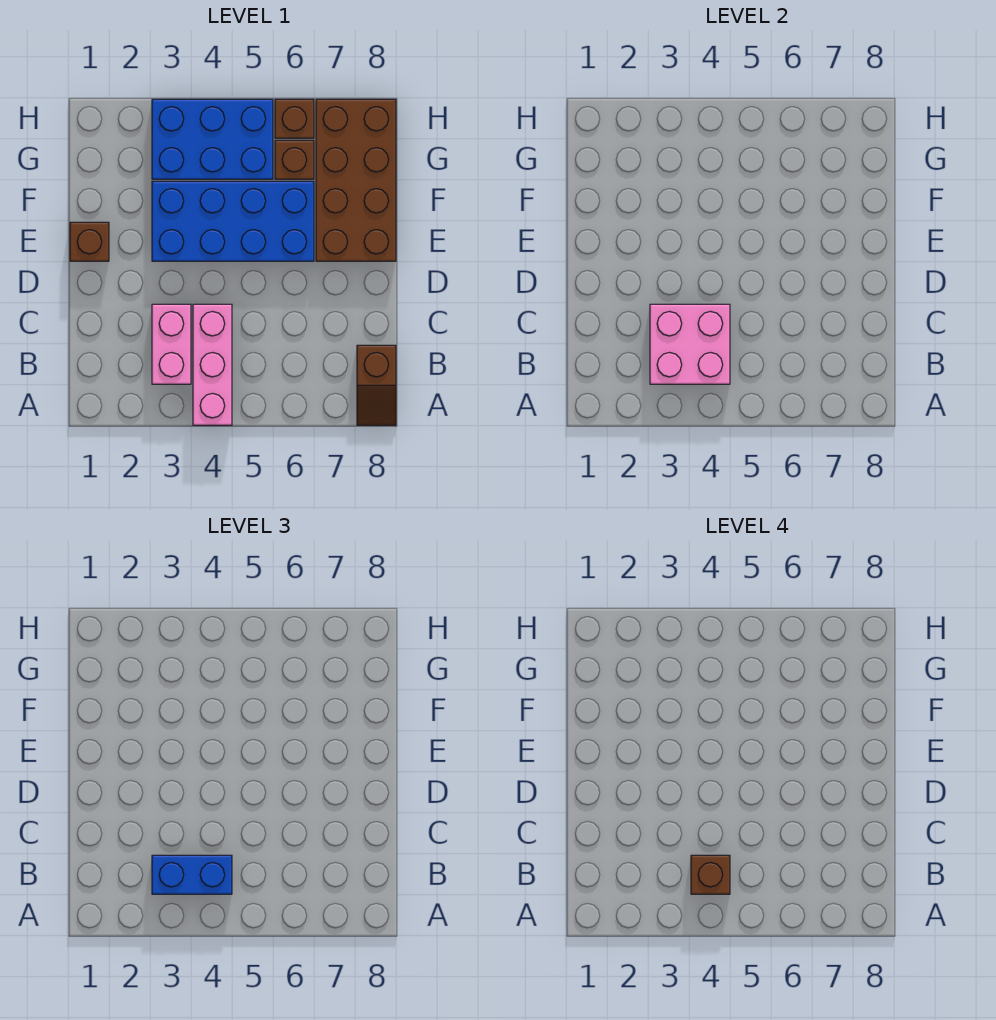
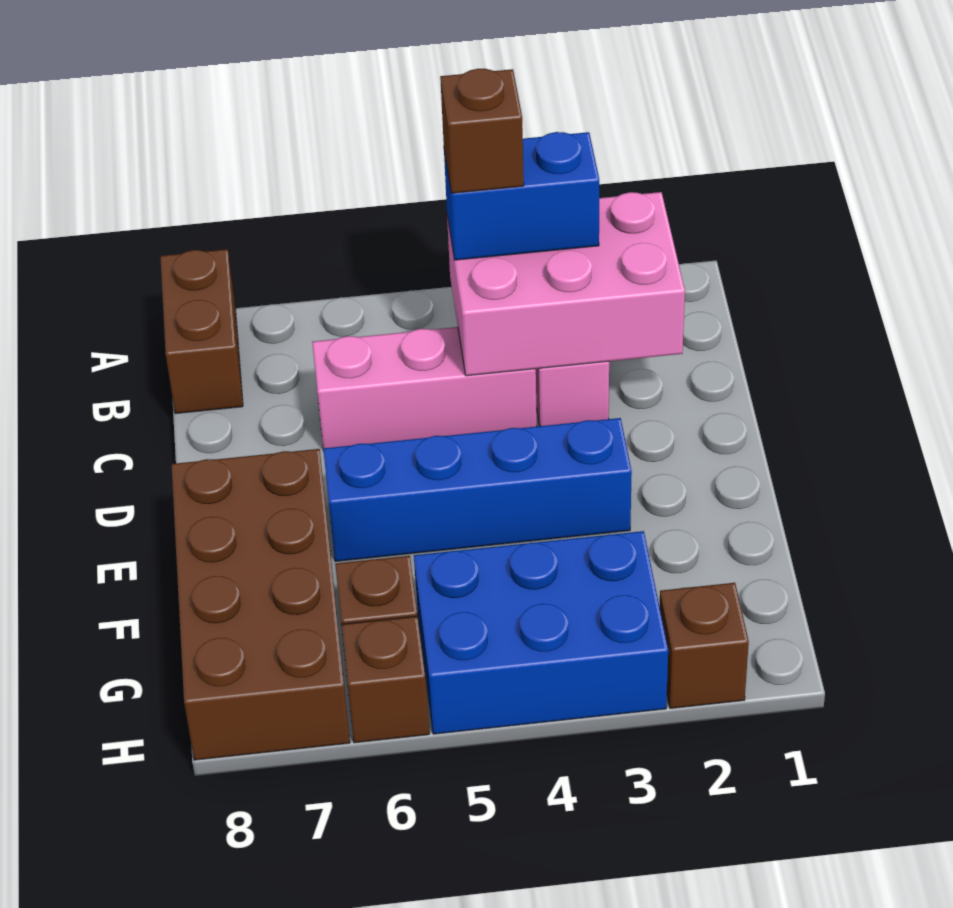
pink 1x3 brick [193,304,232,425] -> pink 1x3 brick turned to [312,327,537,448]
brown 1x2 slope [357,345,396,425] -> brown 1x2 brick [160,249,243,414]
pink 2x2 brick [650,304,730,384] -> pink 2x3 brick [447,192,685,376]
brown 1x1 brick [70,222,109,261] -> brown 1x1 brick moved to [659,583,749,709]
blue 2x4 brick [152,181,314,261] -> blue 1x4 brick [323,418,632,561]

